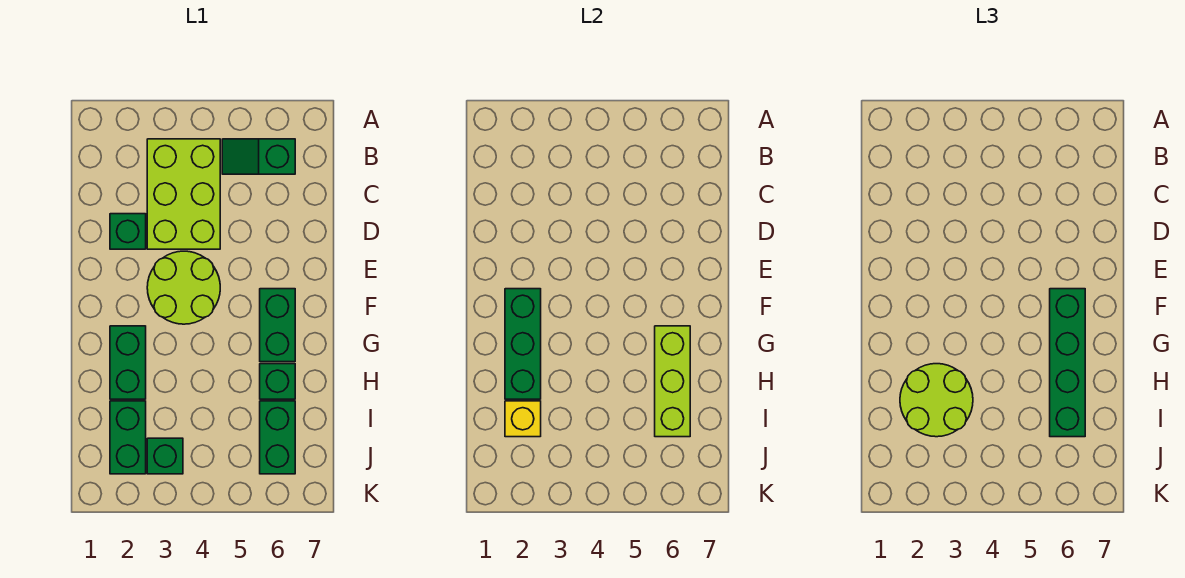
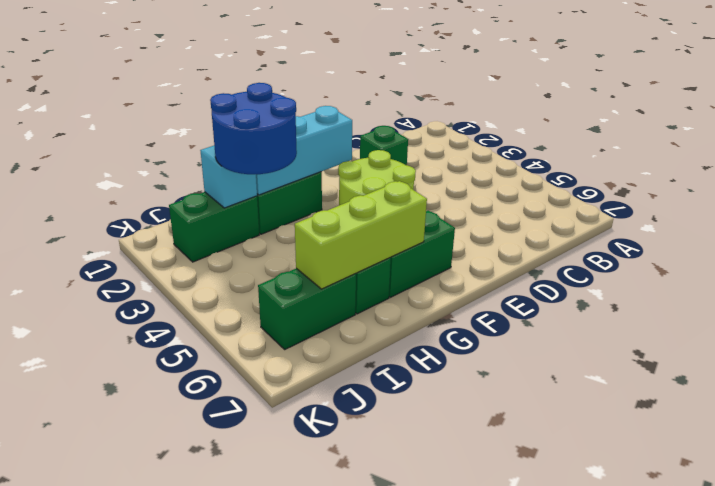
lime 2x3 brick [147,139,220,249] -> none
green 1x2 slope [222,139,295,174] -> none
green 1x3 brick [505,289,541,399] -> cyan 1x3 brick [256,106,352,195]
green 1x4 brick [1050,289,1085,437] -> none
lime 2x2 round brick [900,364,973,437] -> blue 2x2 round brick [210,83,297,174]
yellow 1x1 brick [505,401,541,437] -> cyan 1x1 brick [200,146,257,208]
green 1x1 brick [147,438,183,474] -> none

